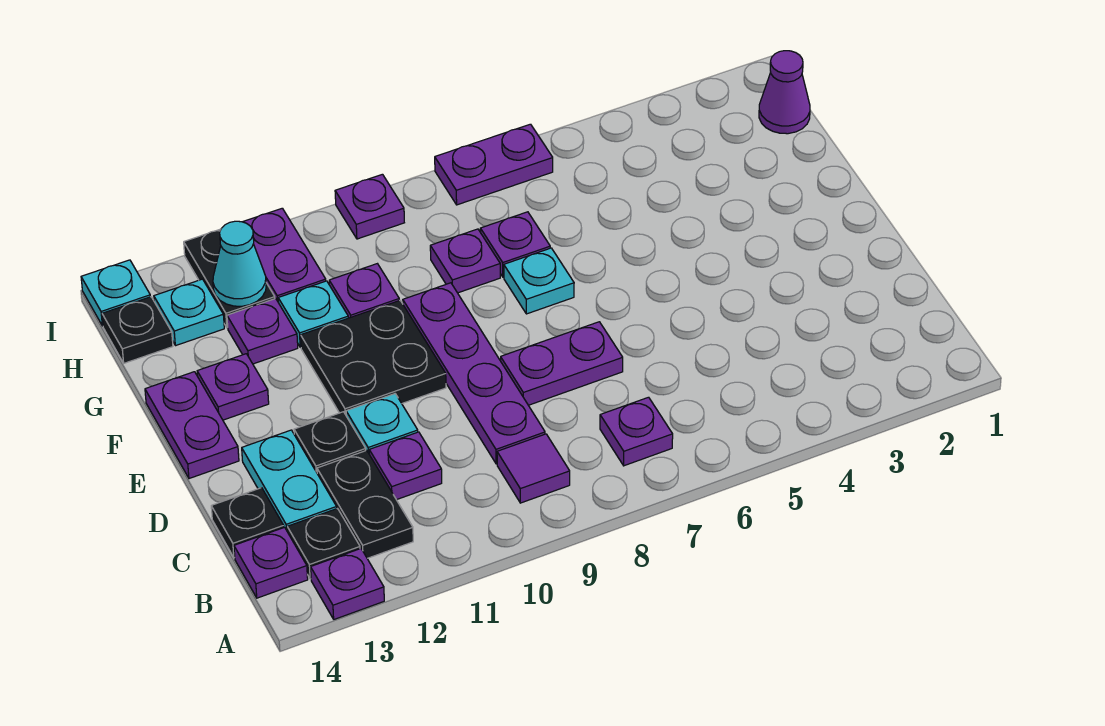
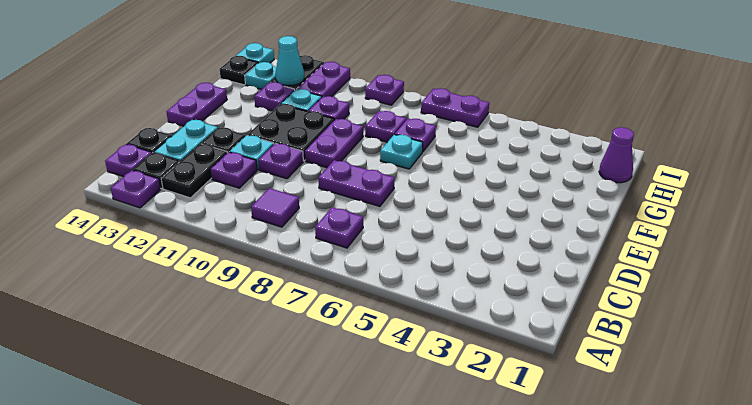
purple 1x4 plate [403,283,545,464] -> purple 1x2 plate [305,119,363,168]
purple 1x1 plate [197,354,269,420] -> purple 1x1 plate moved to [258,143,303,179]

